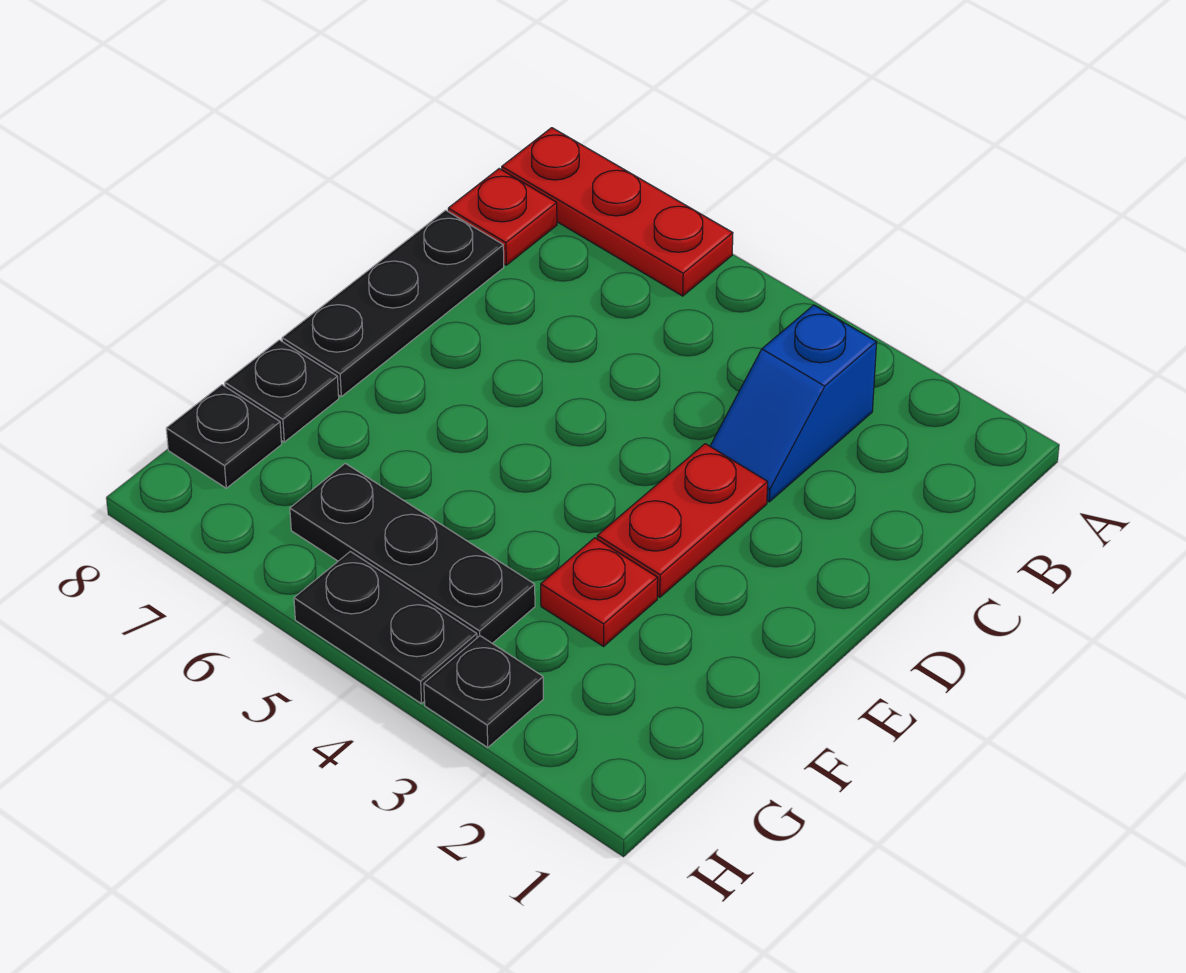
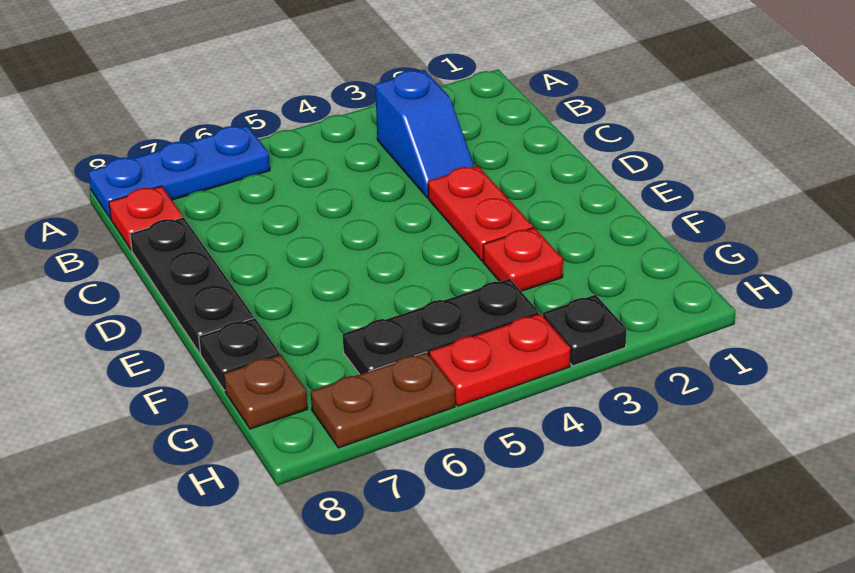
red 1x3 plate [502,128,733,296] -> blue 1x3 plate [88,125,270,219]
black 1x1 plate [166,385,282,488] -> brown 1x1 plate [224,354,308,429]
black 1x2 plate [294,552,477,704] -> red 1x2 plate [429,314,570,406]
none -> brown 1x2 plate [311,352,455,448]

